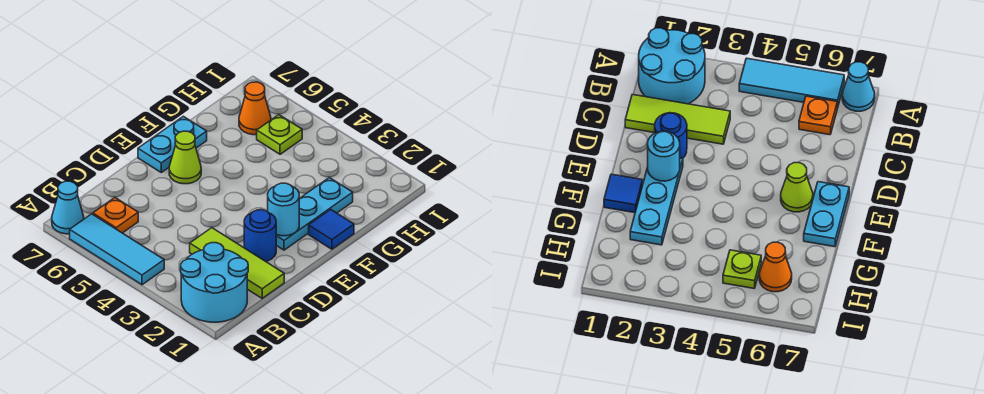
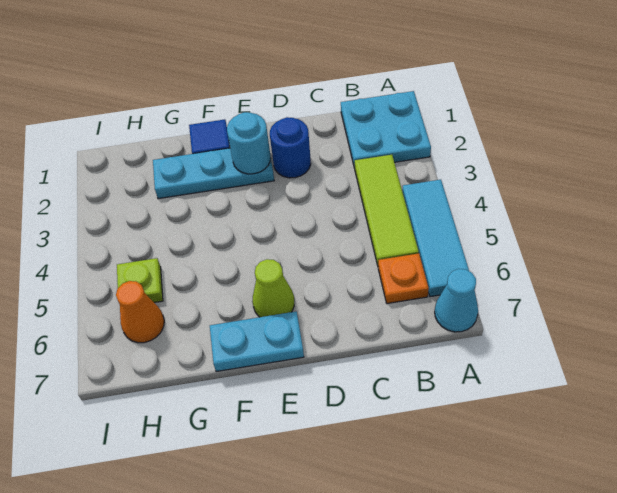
cyan 2x2 round brick [181,243,248,322] -> cyan 2x2 plate [341,91,431,168]
lime 1x3 tile [190,228,284,298] -> lime 1x3 tile moved to [355,155,419,266]

